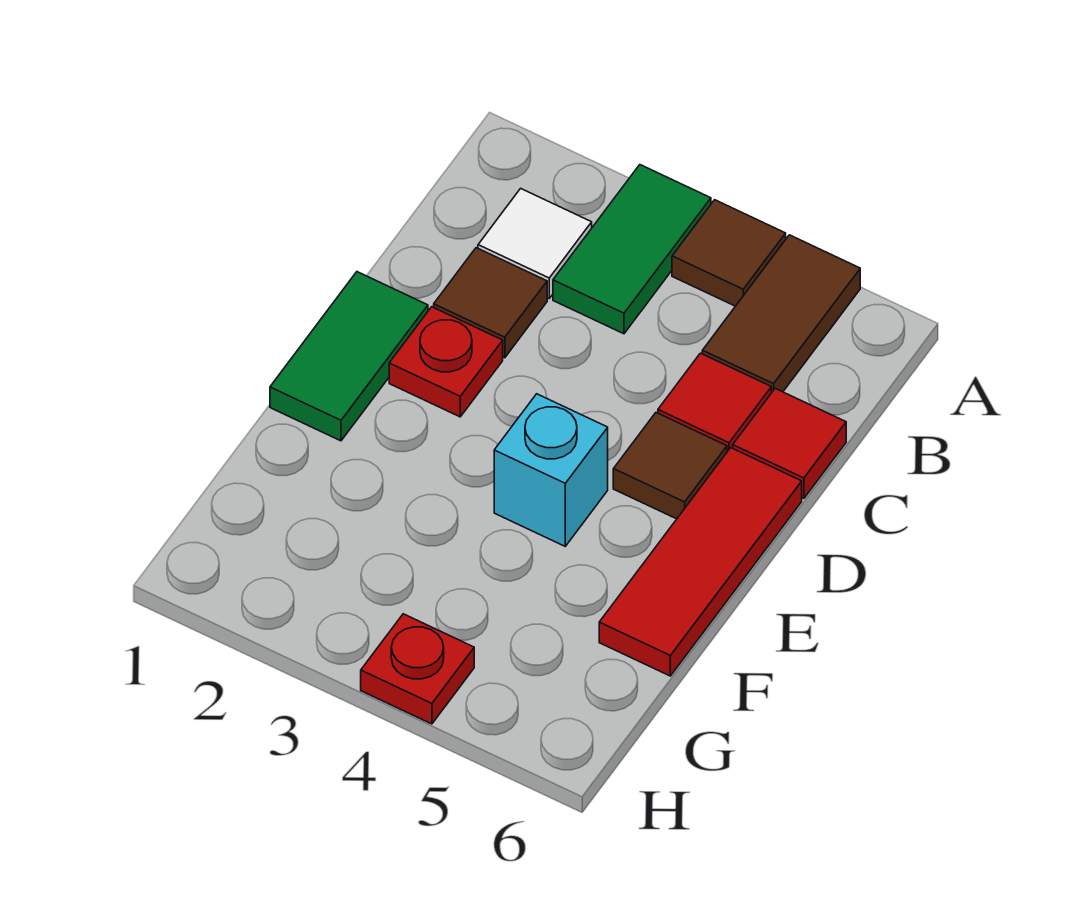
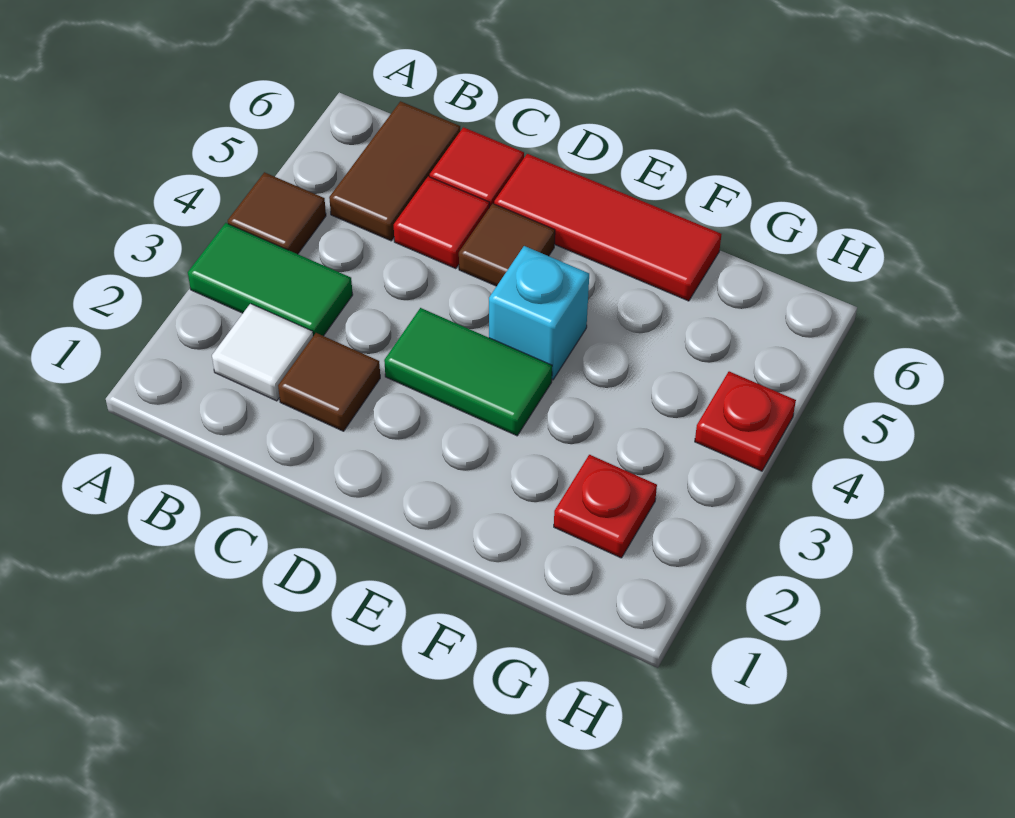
brown 1x2 tile [702,235,860,393] -> brown 1x2 tile turned to [329,101,460,241]
green 1x2 tile [270,272,428,441] -> green 1x2 tile moved to [384,308,552,436]
red 1x1 plate [389,307,503,417] -> red 1x1 plate moved to [554,455,657,558]

